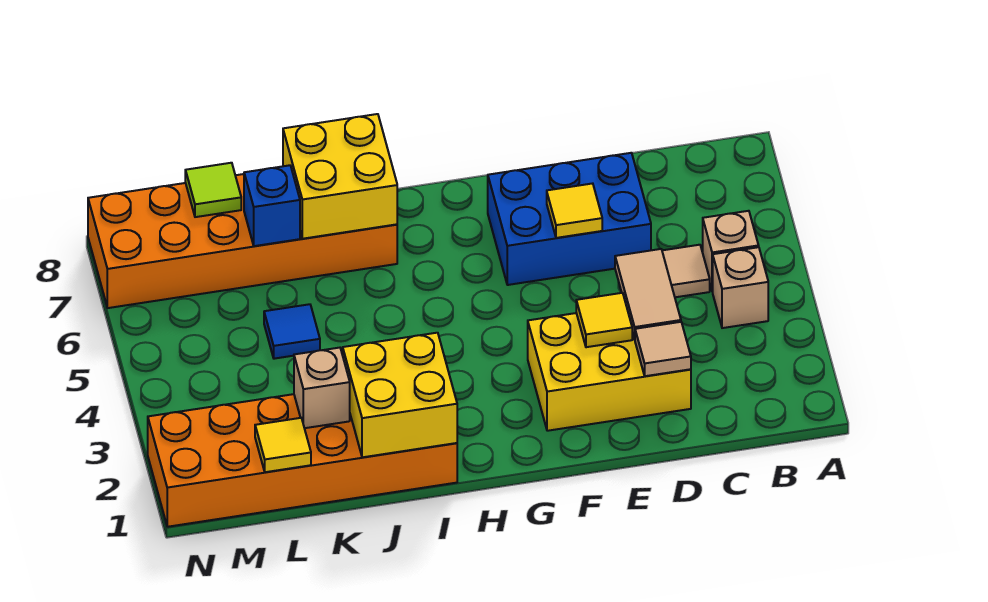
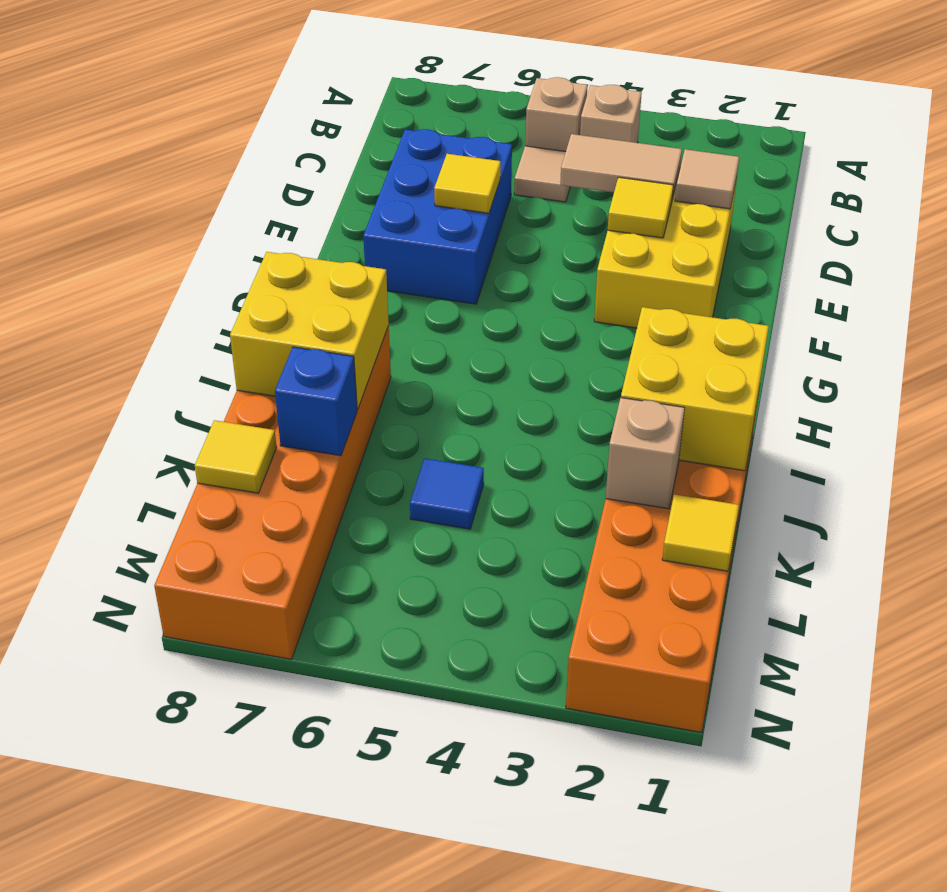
lime 1x1 tile [185,163,241,217] -> yellow 1x1 tile [195,420,277,493]

